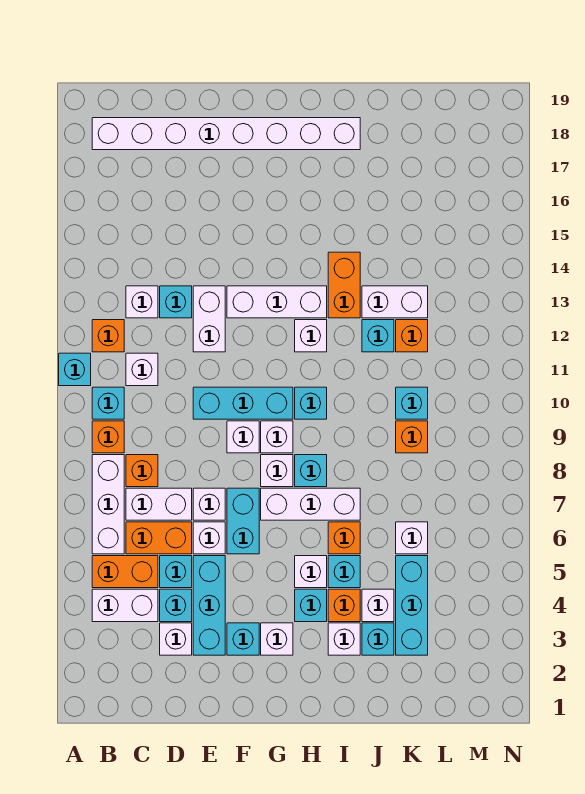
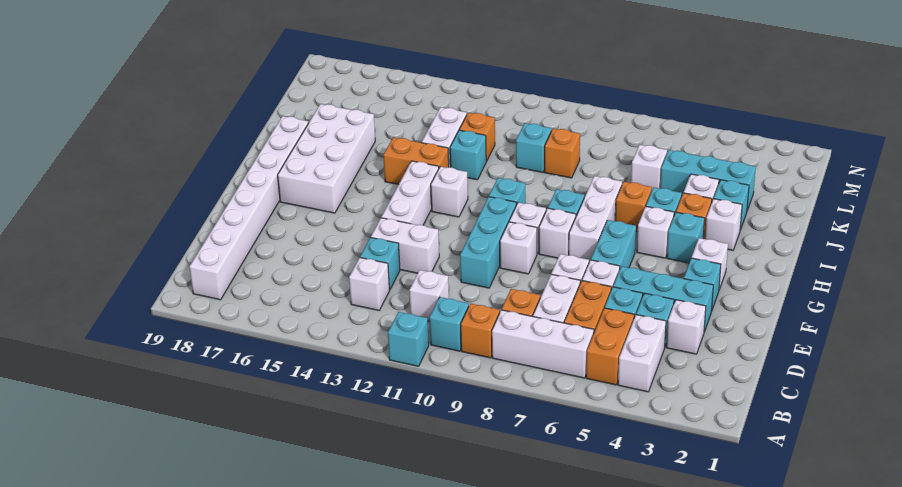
orange 1x1 brick [92,320,124,352] -> none
cyan 1x2 brick [227,488,259,554] -> cyan 1x2 brick turned to [591,220,636,268]
none -> white 2x4 brick [278,104,375,213]

